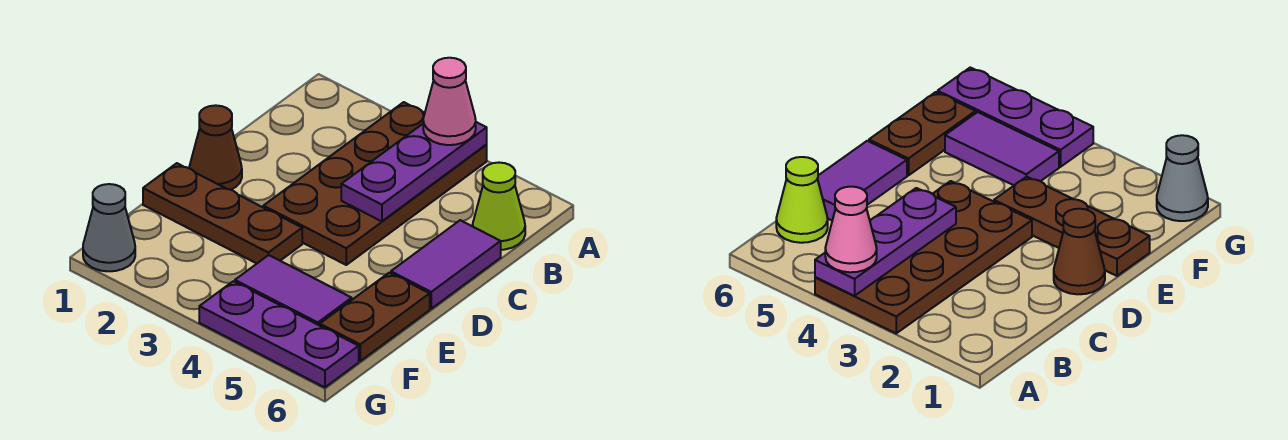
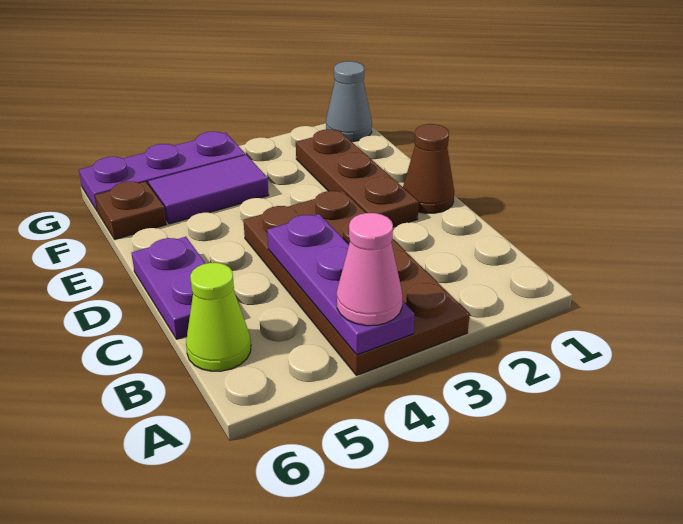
purple 1x2 tile [391,220,501,309] -> purple 1x2 plate [131,237,206,339]
brown 1x3 plate [143,163,302,263] -> brown 1x3 plate turned to [296,129,419,227]
brown 1x2 plate [320,273,430,361] -> brown 1x1 plate [95,182,166,239]

